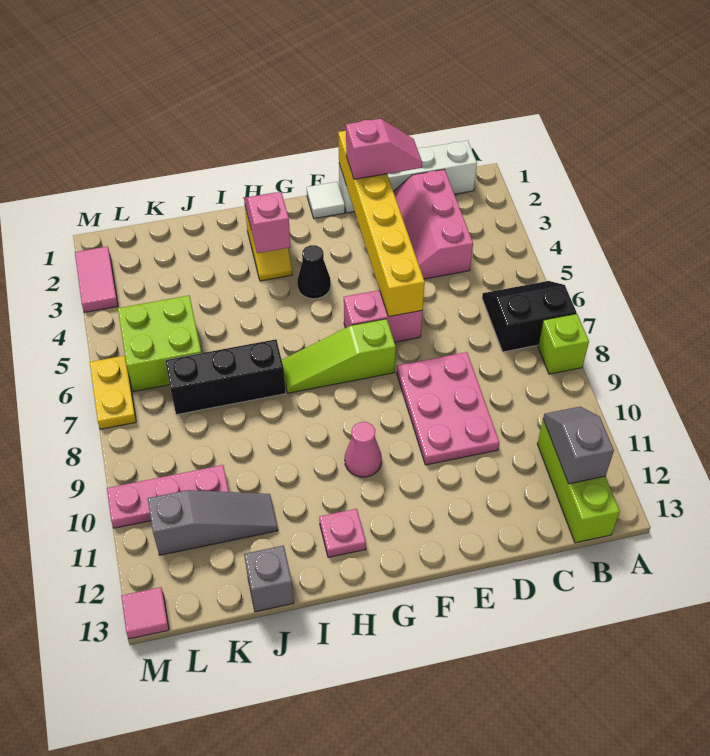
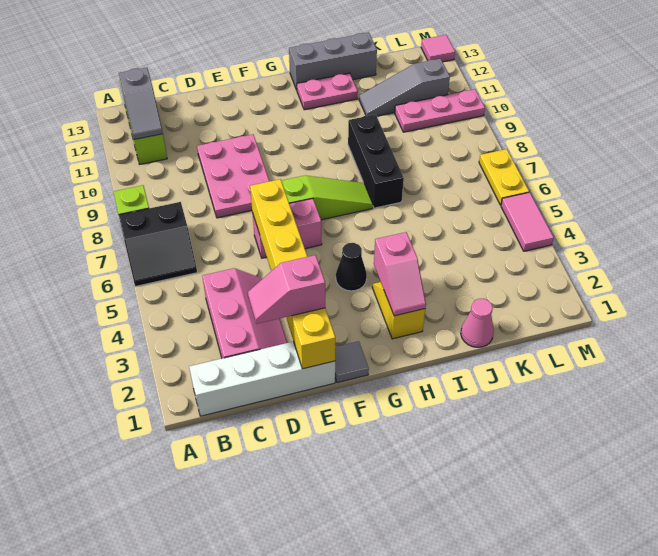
white 1x1 tile [307,182,345,219] -> grey 1x1 tile [335,341,369,383]
pink 1x1 cone [345,422,382,477] -> pink 1x1 cone moved to [461,299,494,347]
pink 1x1 plate [319,509,366,557] -> pink 1x2 plate [297,73,358,110]
black 1x3 brick [165,339,286,415] -> black 1x3 brick turned to [348,114,404,208]
grey 1x1 brick [244,545,294,612] -> grey 1x3 brick [289,33,377,90]
lime 2x2 brick [118,296,201,391] -> none
pink 1x2 tile [75,246,118,312] -> pink 1x2 tile moved to [501,192,554,251]

